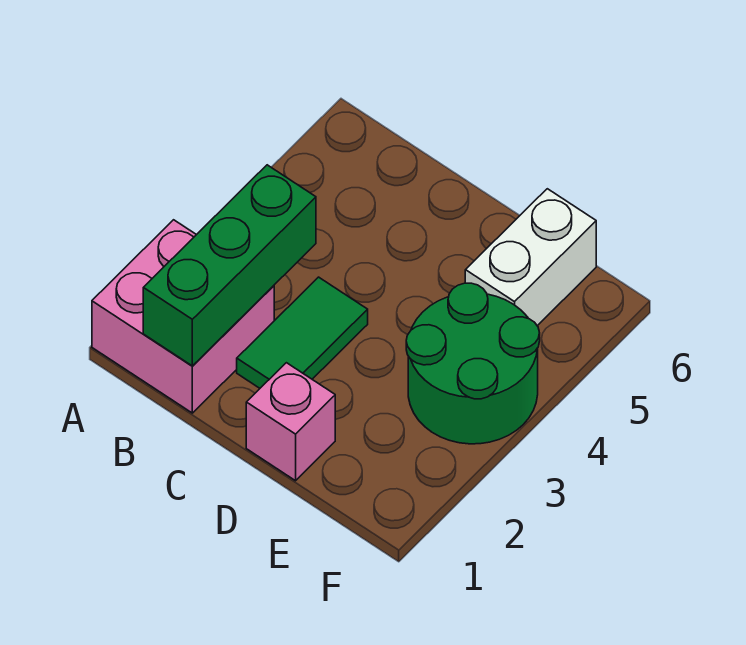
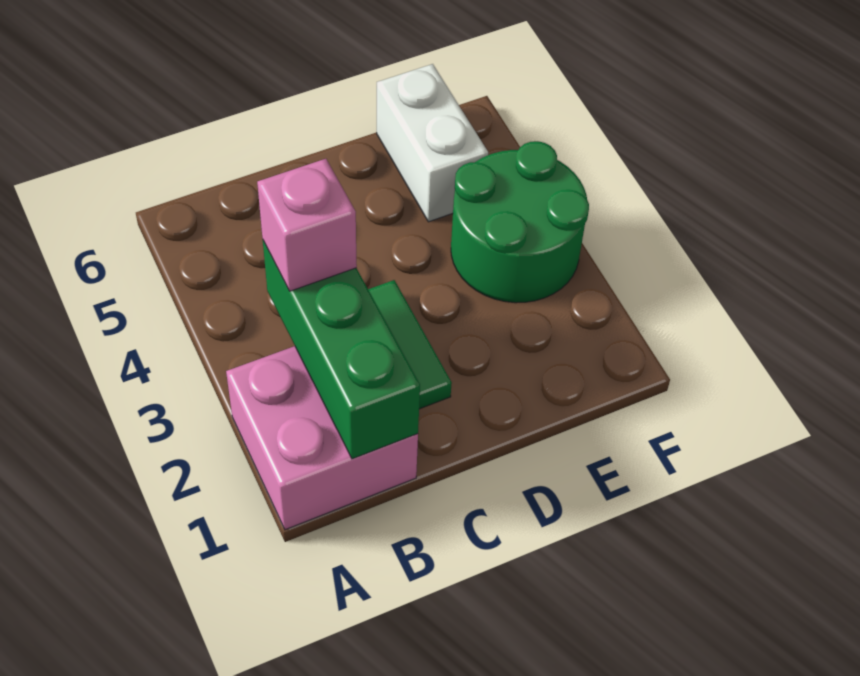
pink 1x1 brick [246,363,335,481] -> pink 1x1 brick moved to [257,159,357,291]

